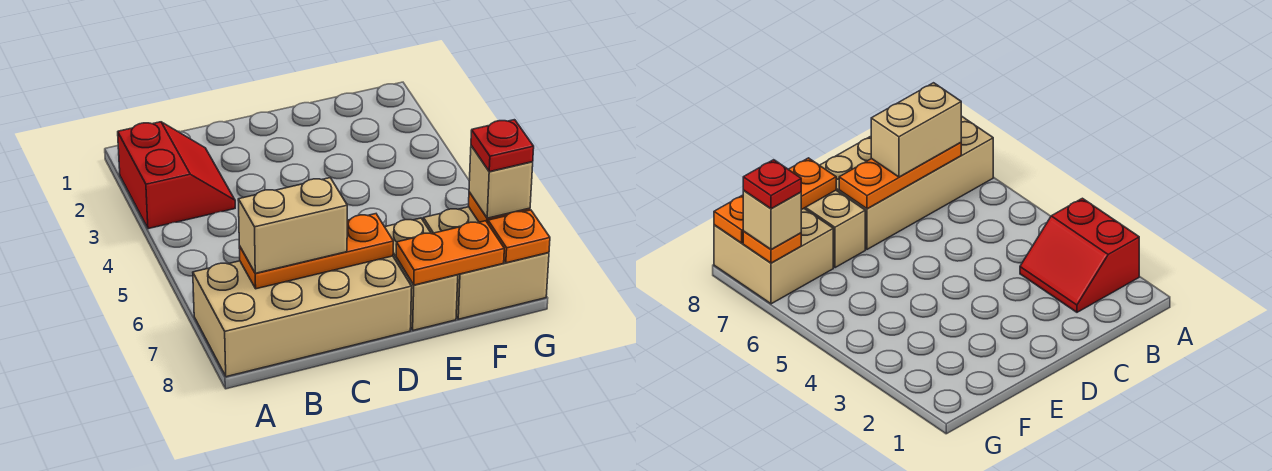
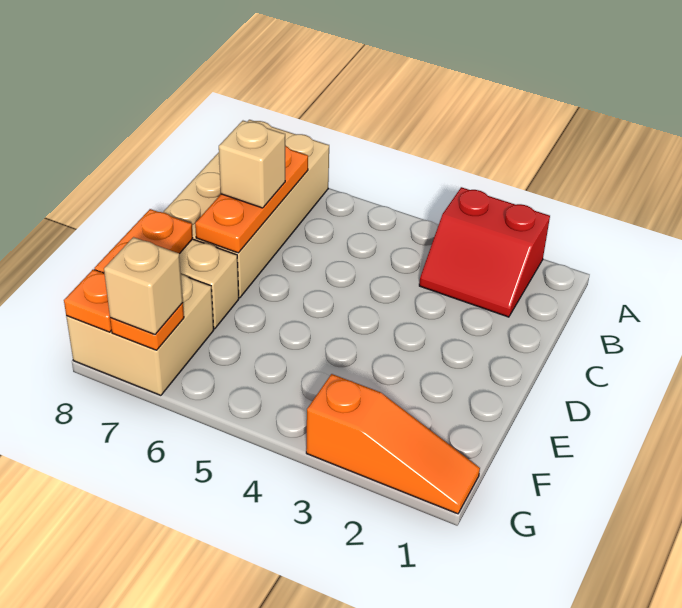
tan 1x2 brick [238,178,347,273] -> tan 1x1 brick [219,121,285,208]
none -> orange 1x3 slope [306,374,480,514]
red 1x1 plate [471,120,534,172] -> none

